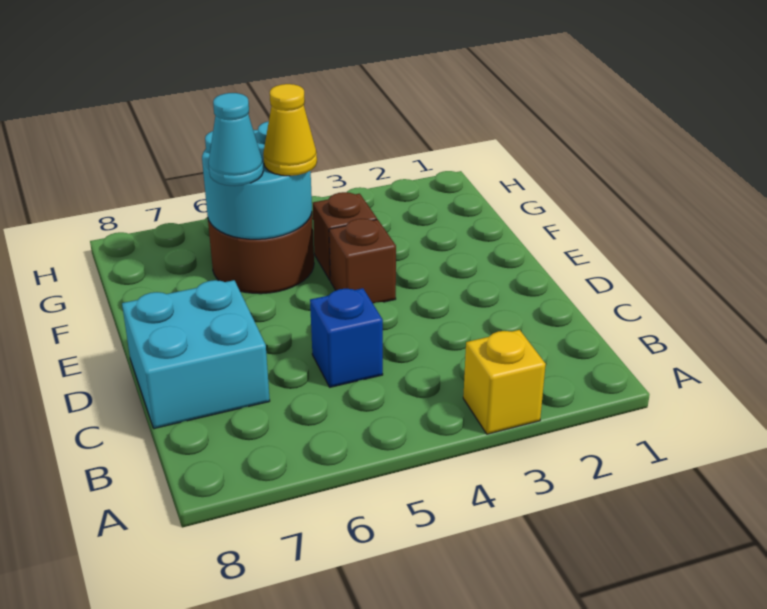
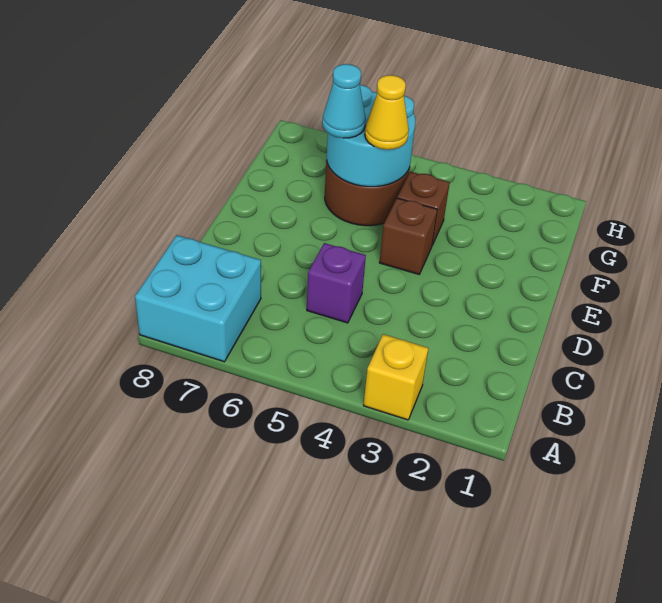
blue 1x1 brick [310,288,383,387] -> purple 1x1 brick [307,243,366,323]
cyan 2x2 brick [122,280,270,429] -> cyan 2x2 brick moved to [135,235,261,362]

